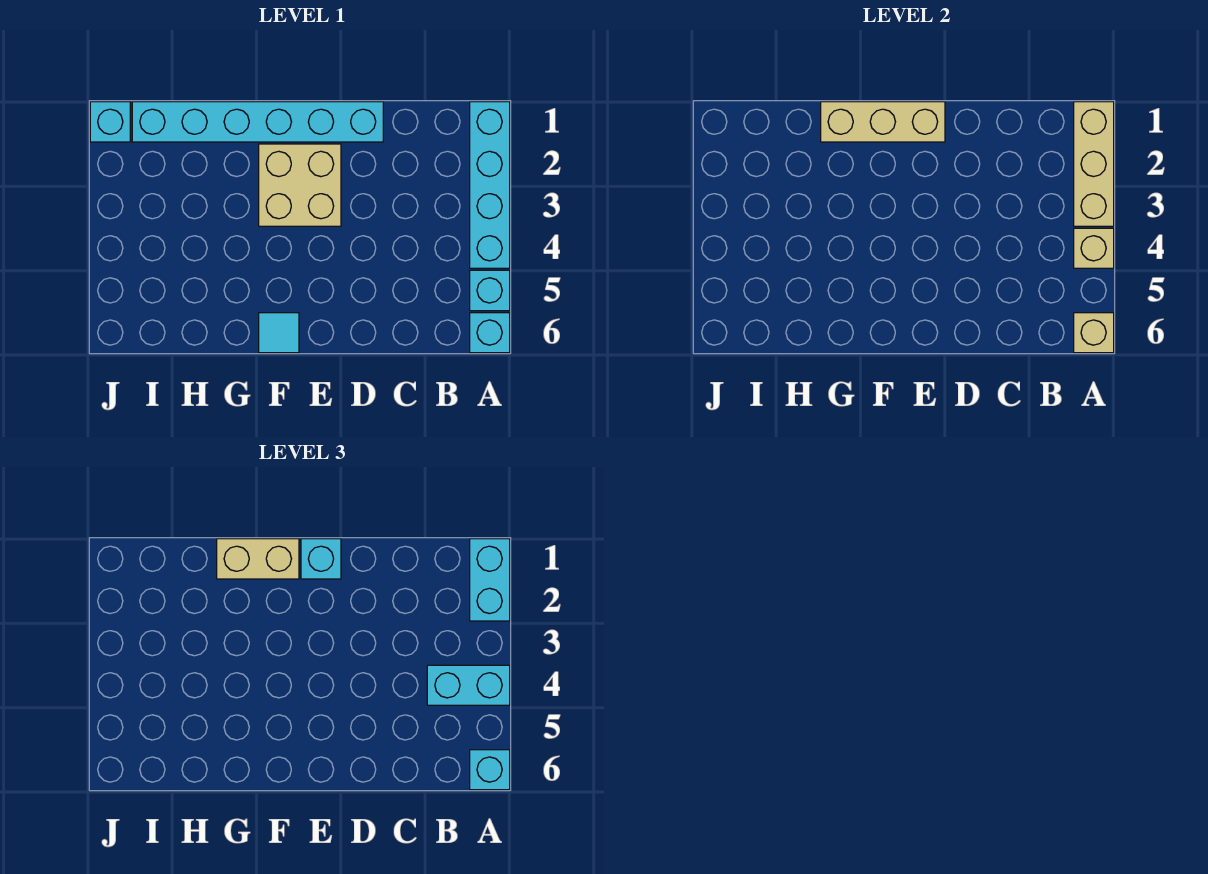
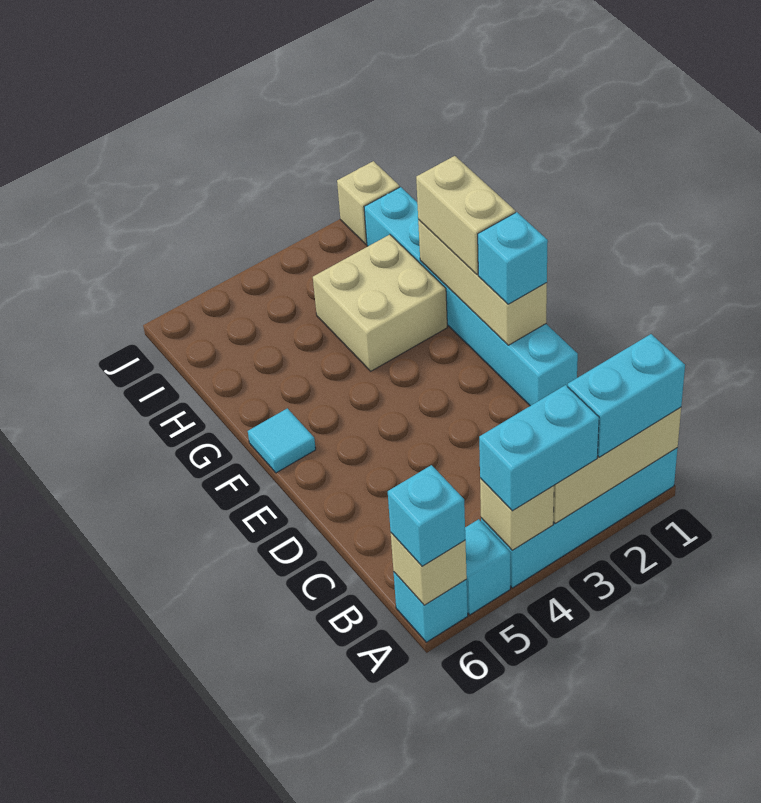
cyan 1x2 brick [427,665,510,705] -> cyan 1x2 brick turned to [479,385,599,511]
tan 2x2 brick [259,144,341,226] -> tan 2x2 brick moved to [313,235,447,371]
cyan 1x1 brick [90,102,130,142] -> tan 1x1 brick [337,161,399,244]

